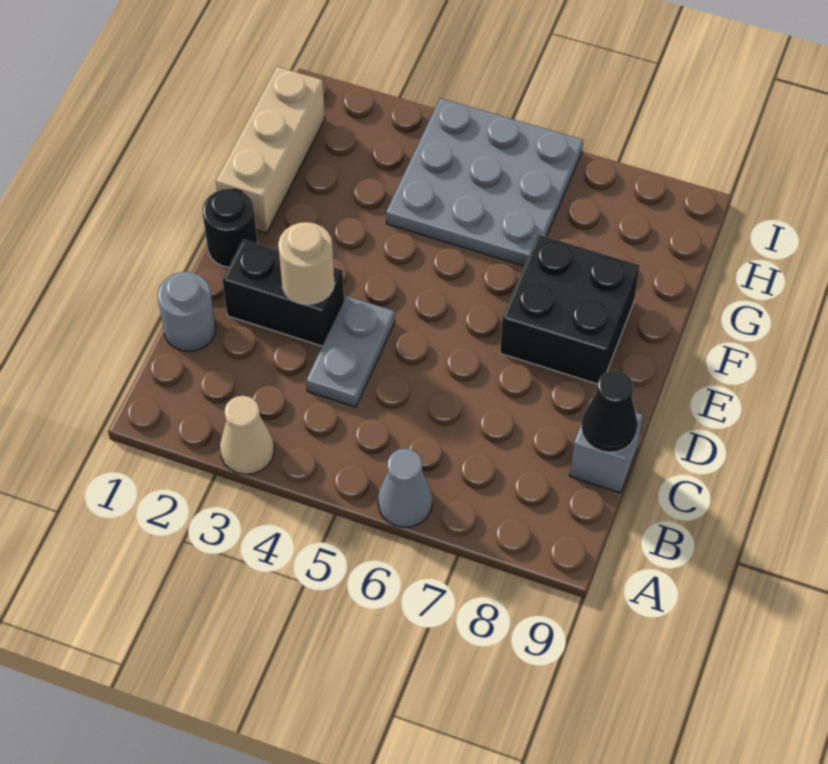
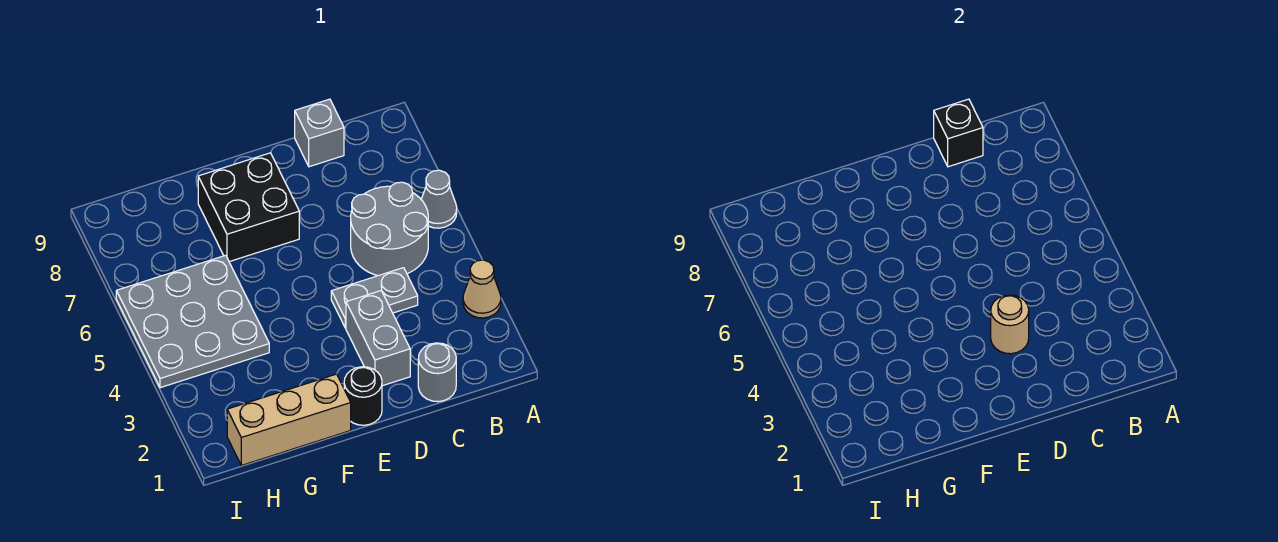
none -> grey 2x2 round brick [351,182,428,276]
black 1x1 cone [581,371,638,452] -> black 1x1 brick [934,99,983,167]
black 1x2 brick [223,239,344,346] -> grey 1x2 brick [346,291,410,386]

